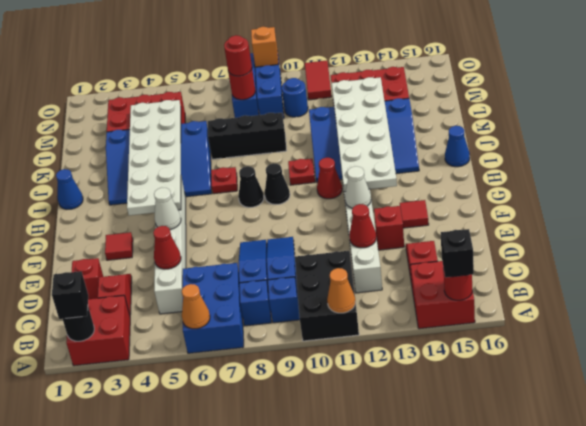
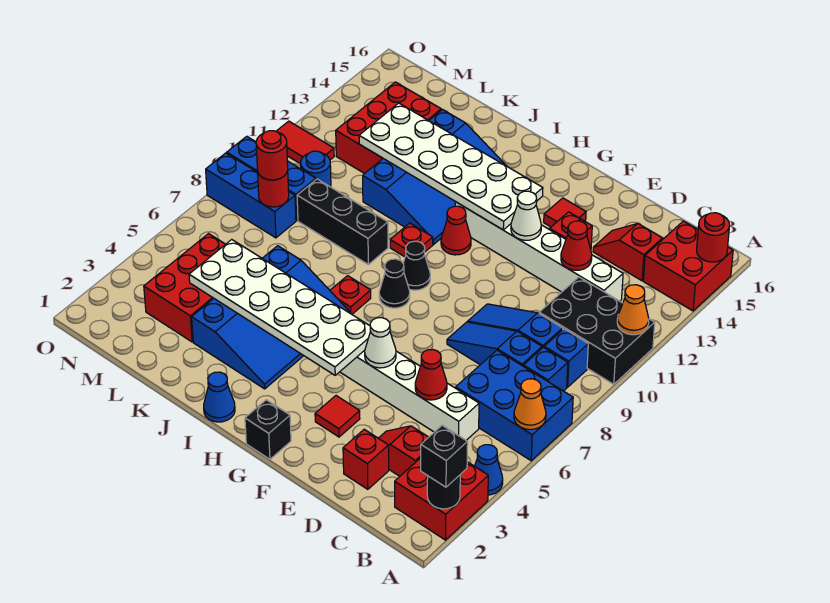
black 1x1 brick [441,229,474,277] -> black 1x1 brick moved to [245,400,291,459]
blue 1x1 cone [445,126,470,167] -> blue 1x1 cone moved to [475,445,503,495]
black 1x3 brick [208,113,287,159] -> black 1x3 brick turned to [297,179,388,264]
orange 1x1 brick [251,27,278,67] -> none

